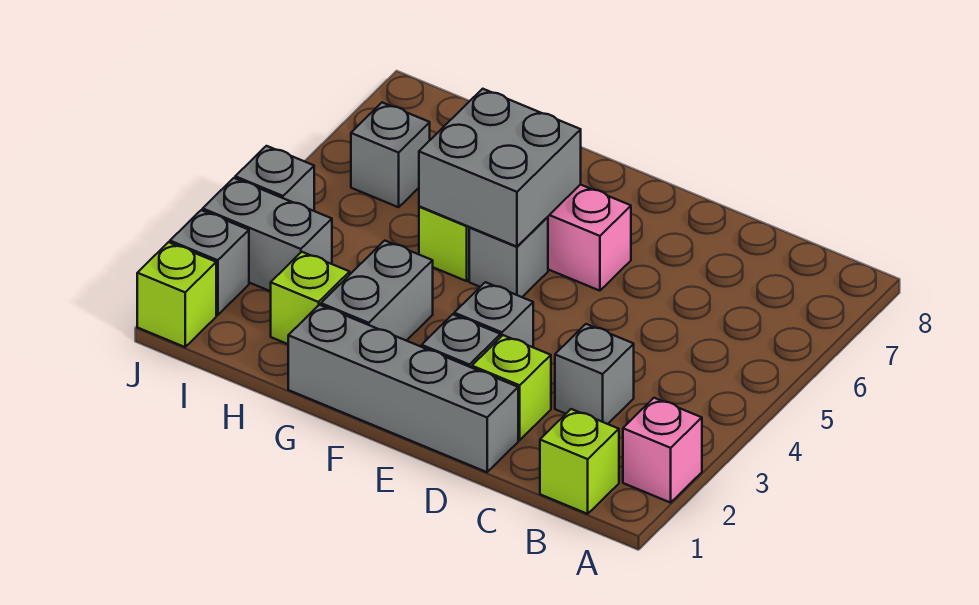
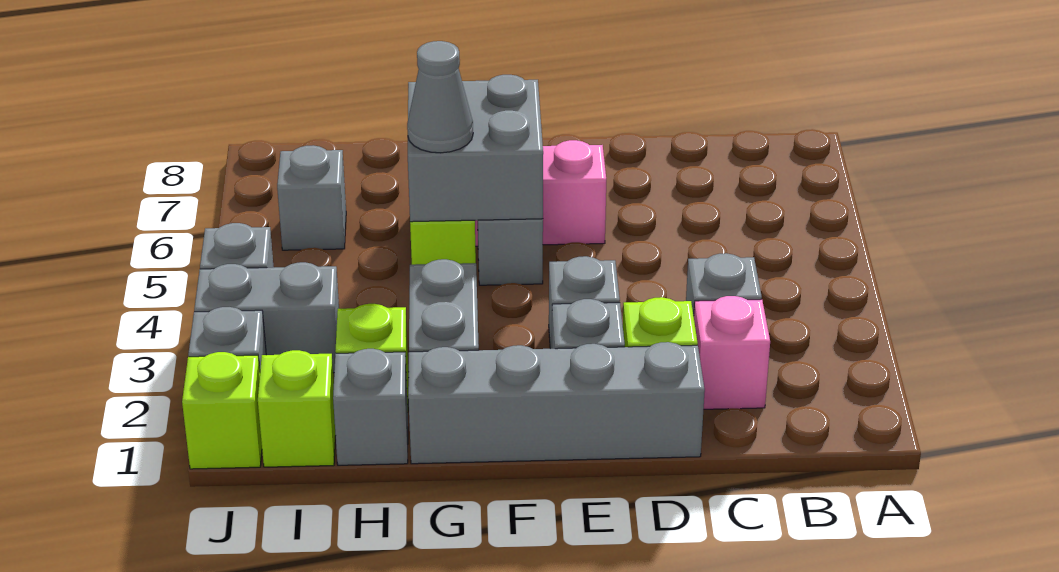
pink 1x1 brick [623,398,702,503] -> pink 1x1 brick moved to [694,296,770,409]
lime 1x1 brick [540,409,619,514] -> lime 1x1 brick moved to [258,350,336,467]
none -> grey 1x1 cone [407,41,473,153]
none -> grey 1x1 brick [333,349,408,465]

